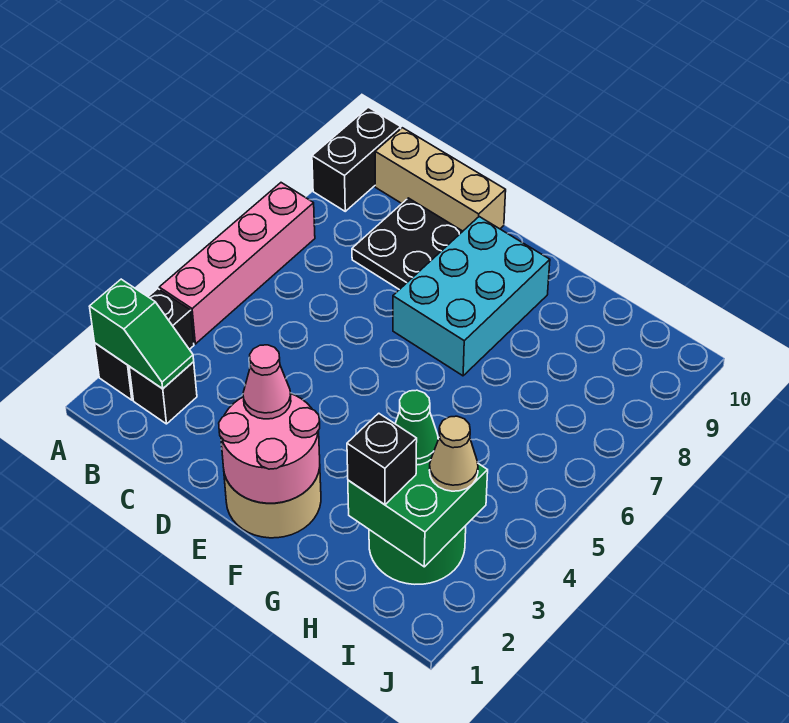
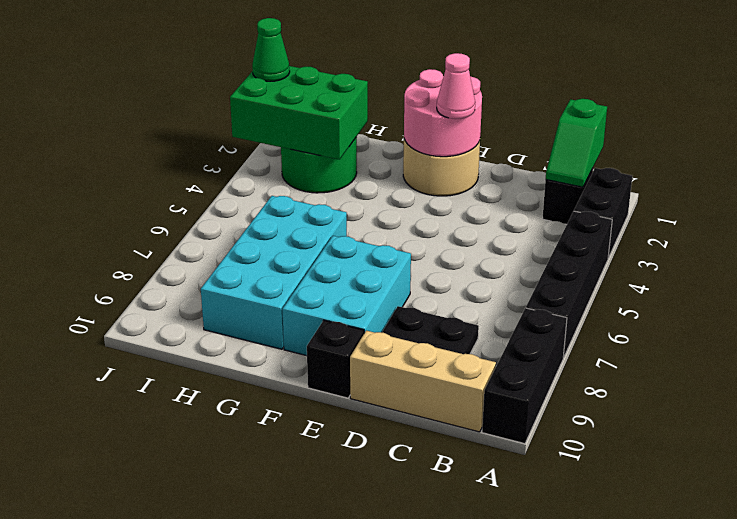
green 1x2 slope [89,279,194,389] -> green 1x2 slope turned to [546,99,607,187]
pink 1x4 brick [159,183,315,344] -> black 1x4 brick [526,211,612,358]
black 1x2 brick [312,107,401,211] -> black 1x3 brick [482,308,567,444]
none -> cyan 2x4 brick [201,196,347,349]
green 2x2 brick [348,437,488,567] -> green 2x3 brick [230,66,368,160]
black 1x1 brick [347,413,417,505] -> black 1x1 brick moved to [307,320,364,398]
green 1x1 cone [395,390,438,465] -> green 1x1 cone moved to [252,18,290,81]
tan 1x1 cone [429,416,478,491] -> none

